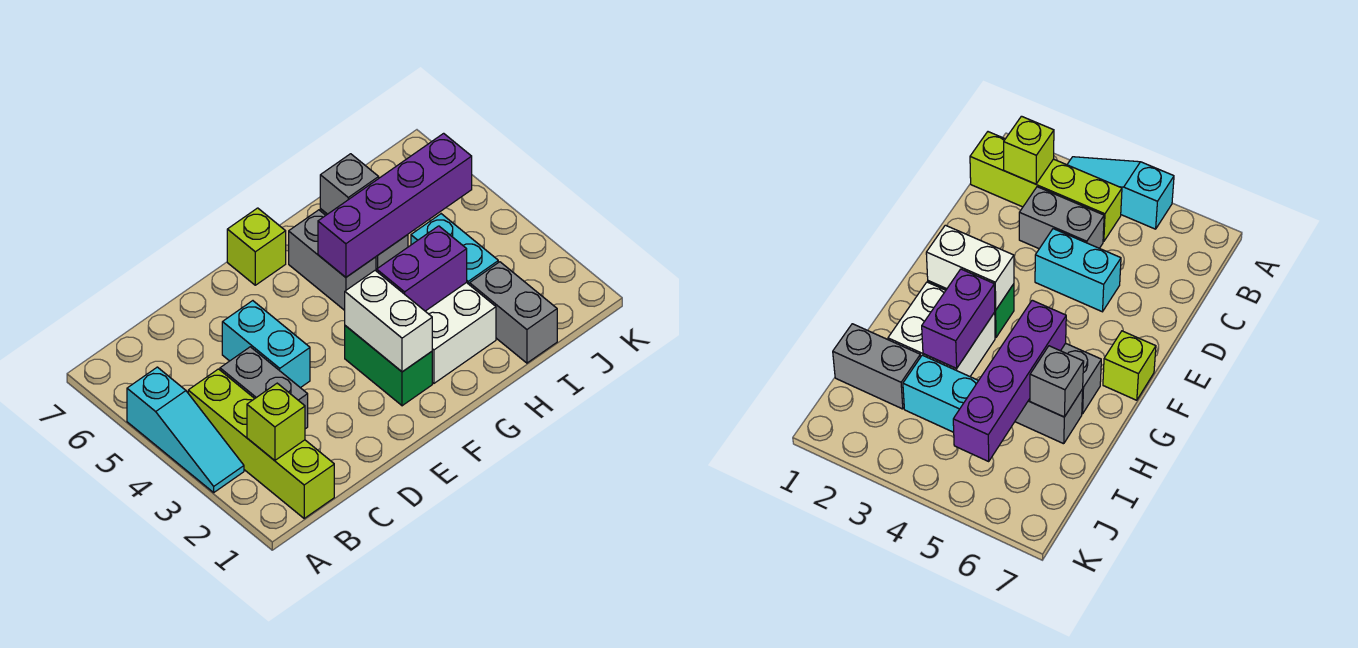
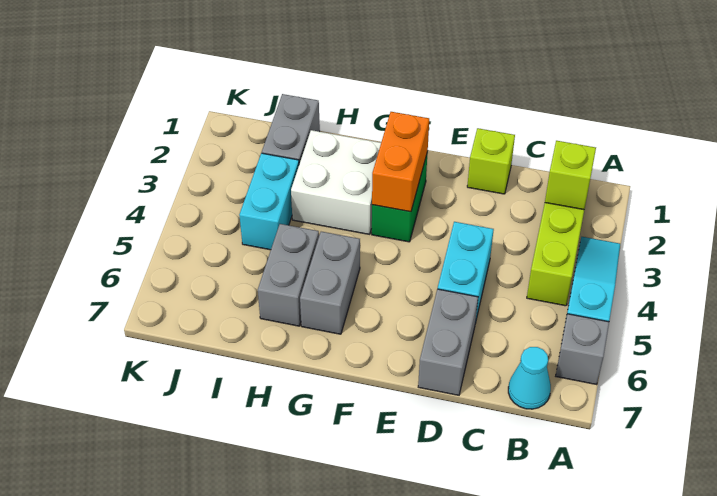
none -> cyan 1x1 cone [508,347,551,409]
grey 1x2 brick [220,347,308,429] -> grey 1x2 brick moved to [418,289,478,395]
white 1x2 brick [345,271,432,372] -> orange 1x2 brick [372,112,429,212]
lime 1x1 brick [227,208,286,285] -> lime 1x1 brick moved to [467,128,515,194]
purple 1x2 brick [377,226,467,311] -> none
purple 1x4 brick [318,133,472,277] -> none
grey 1x1 brick [320,154,379,214] -> grey 1x1 brick moved to [556,314,609,385]

